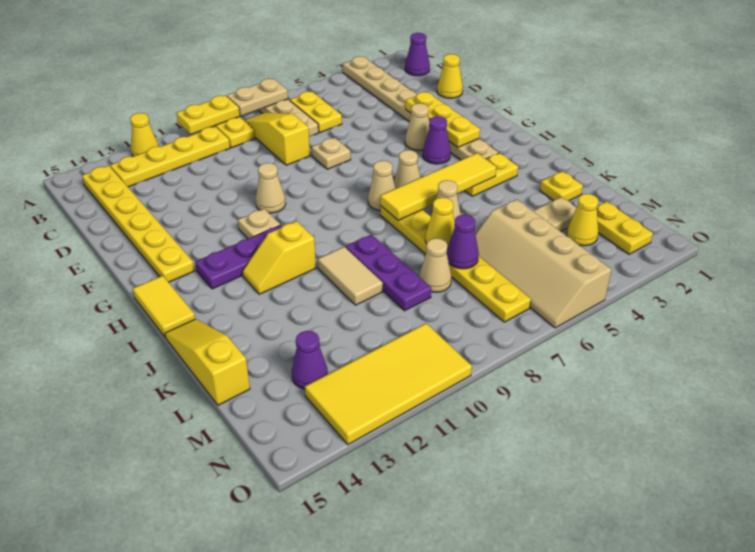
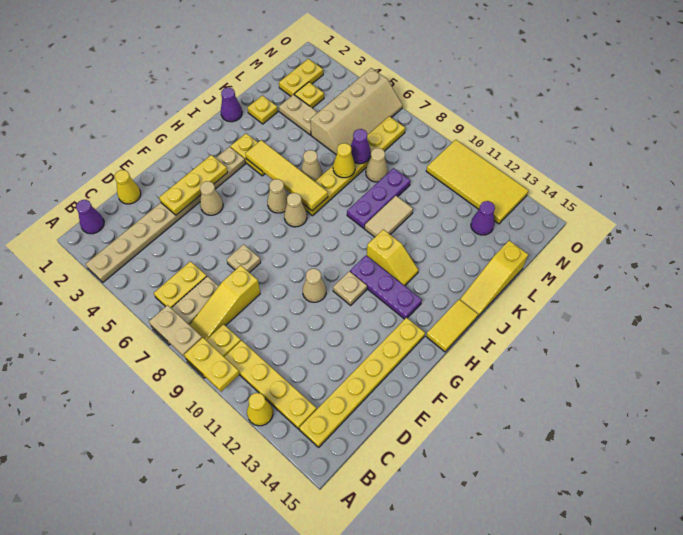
purple 1x1 cone [423,116,451,164] -> purple 1x1 cone moved to [221,88,242,122]
yellow 1x1 cone [567,194,598,246] -> yellow 1x1 plate [294,82,324,108]

